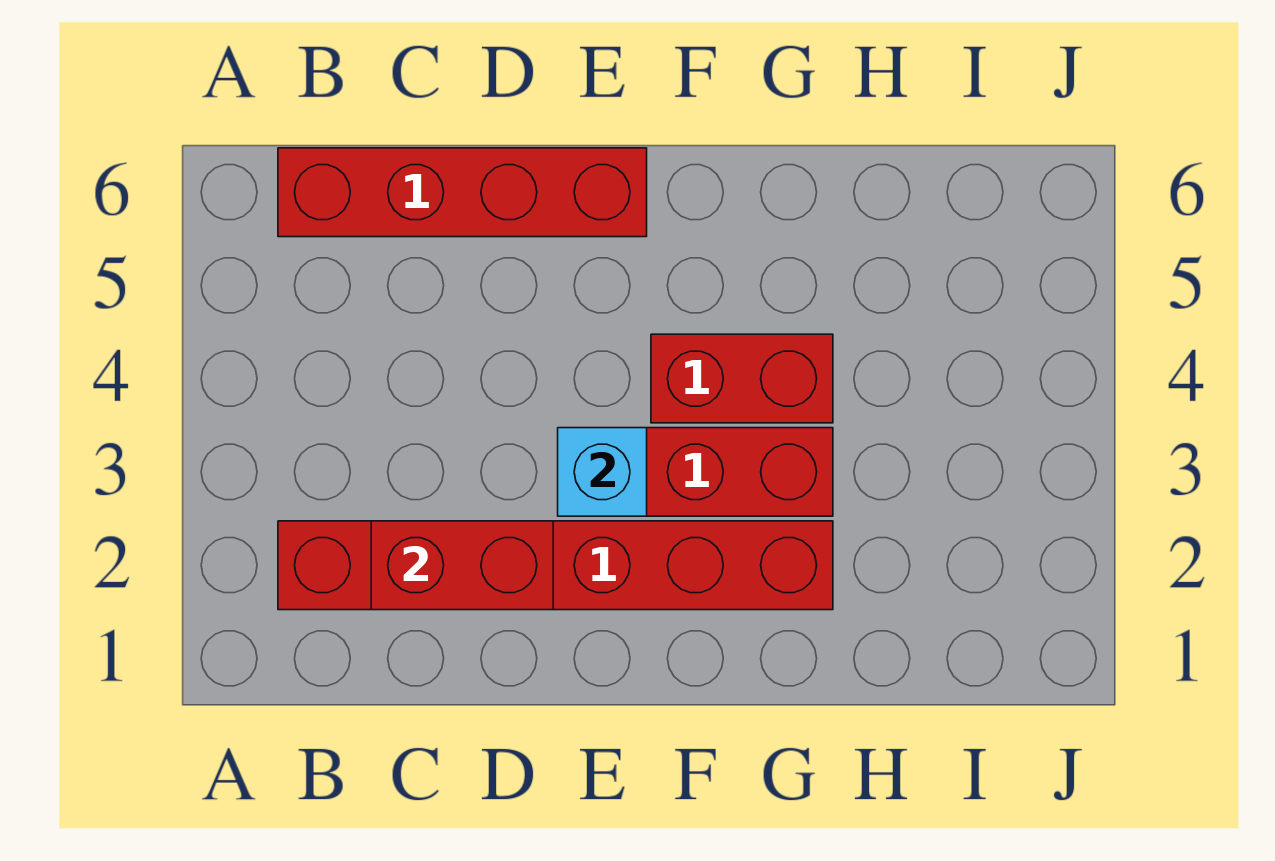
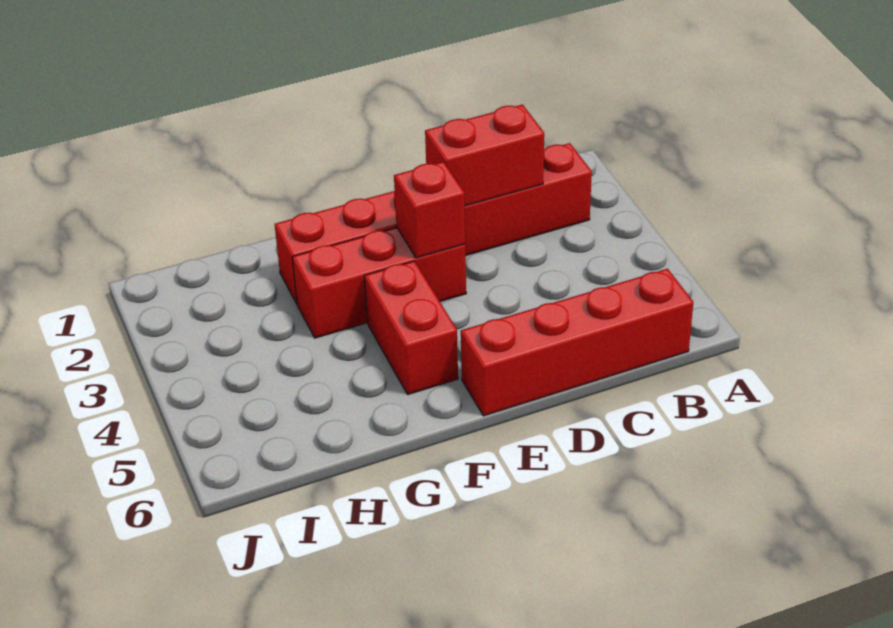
cyan 1x1 brick [558,428,647,516] -> red 1x1 brick [394,162,465,258]
red 1x2 brick [651,334,833,423] -> red 1x2 brick turned to [364,261,458,394]

